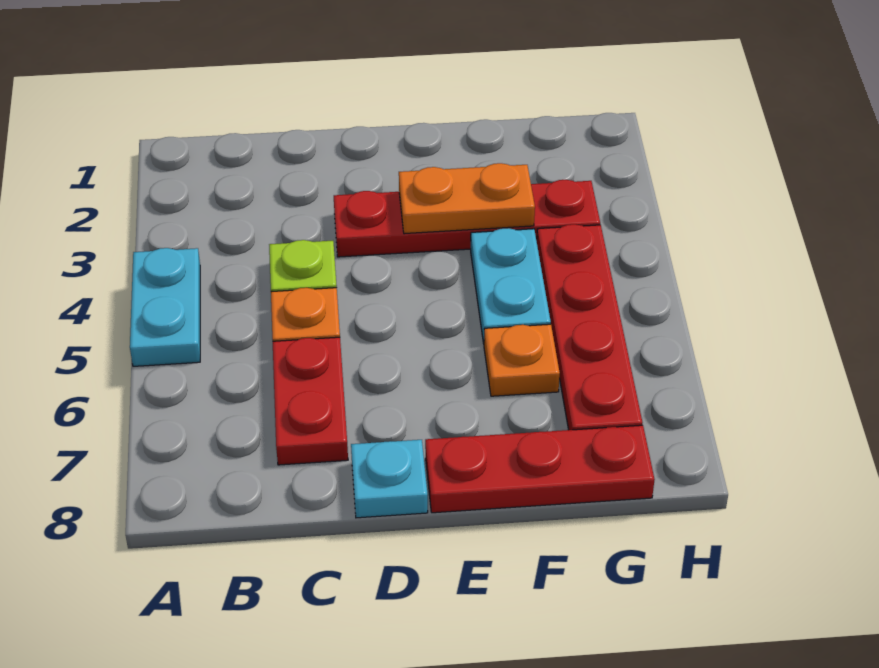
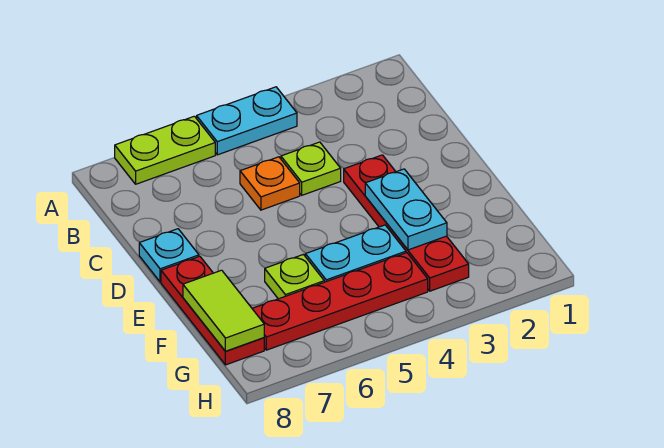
none -> lime 1x2 plate [115,116,215,184]
red 1x2 plate [273,337,348,465] -> none
orange 1x2 plate [399,163,535,234] -> cyan 1x2 plate [365,169,447,250]
orange 1x1 plate [484,324,560,396] -> lime 1x1 plate [265,254,324,299]
none -> lime 1x2 tile [183,270,264,351]

